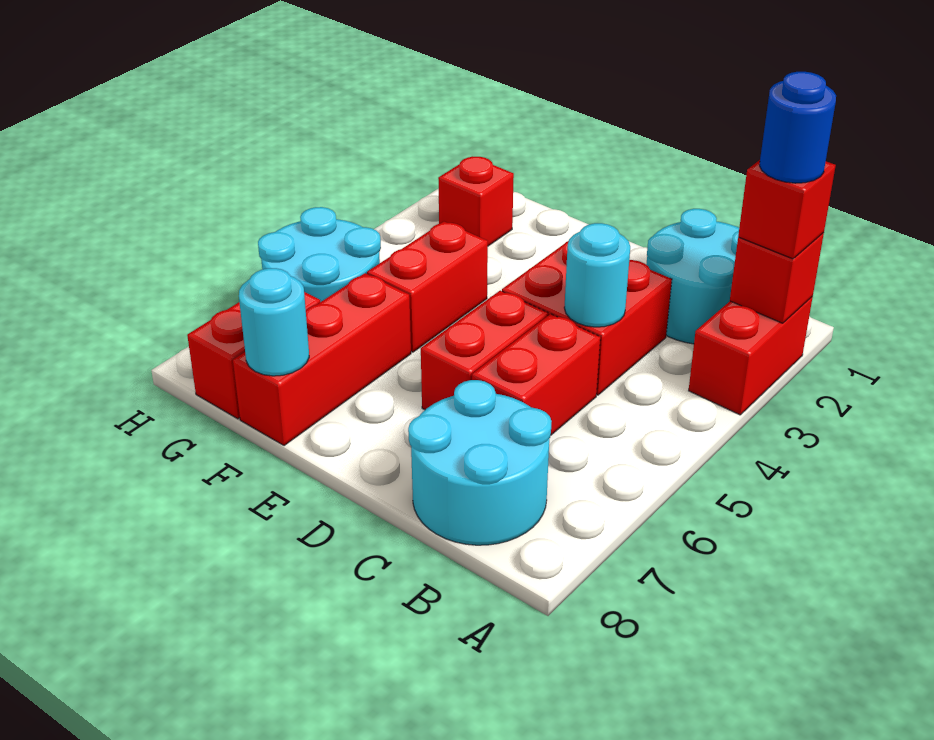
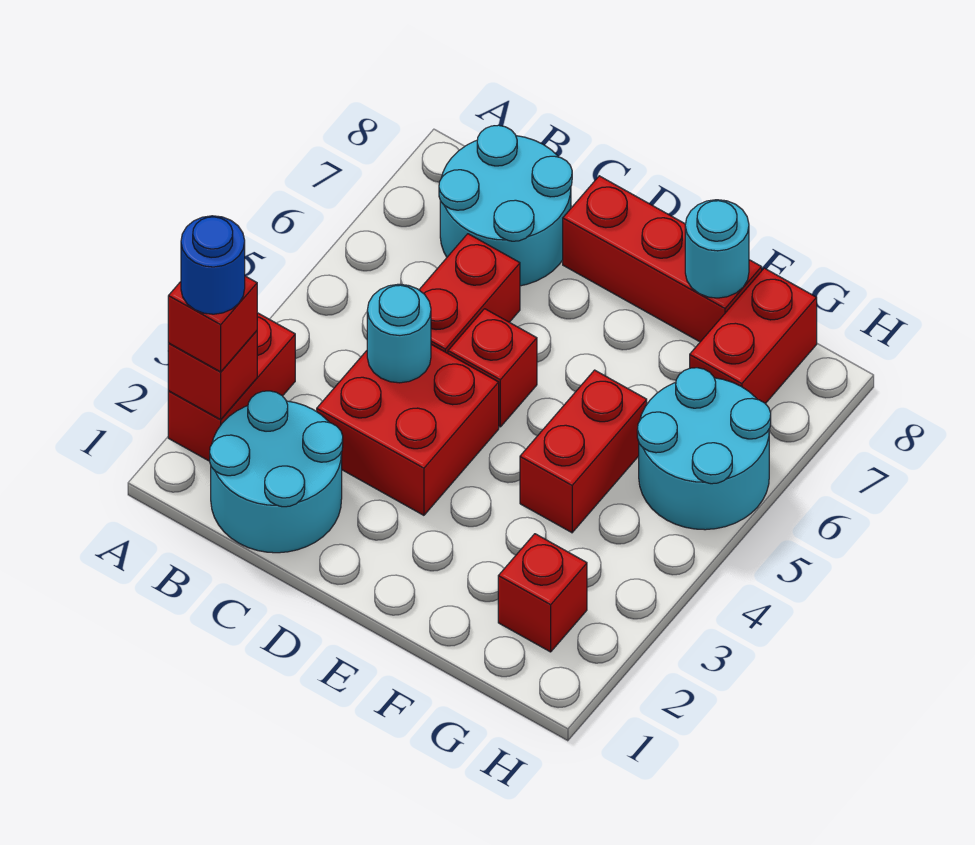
red 1x2 brick [421,291,548,410] -> red 1x1 brick [448,309,537,427]
red 1x3 brick [233,273,411,446] -> red 1x3 brick turned to [563,176,762,342]

